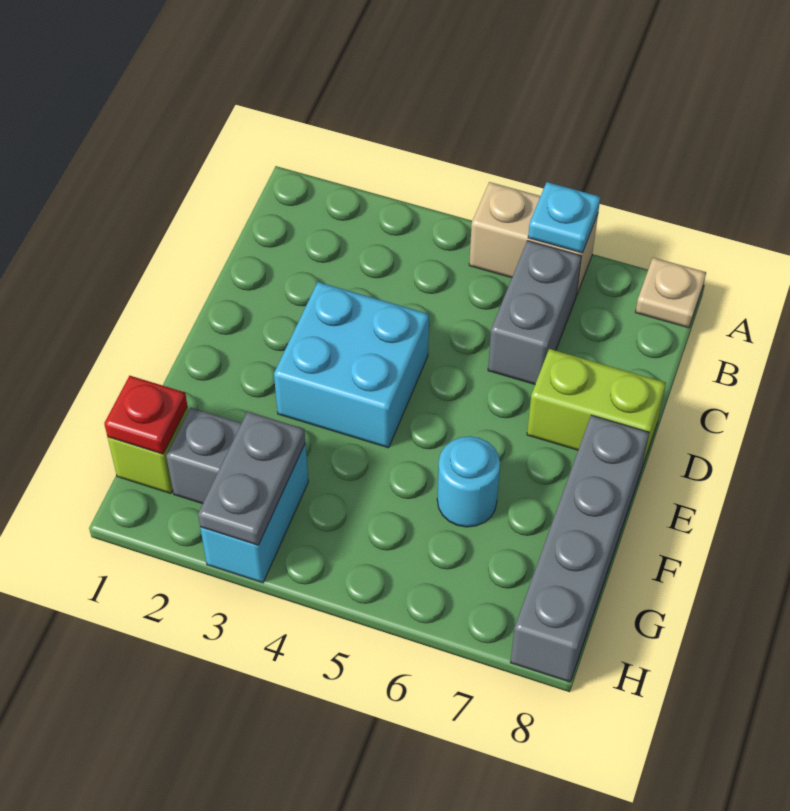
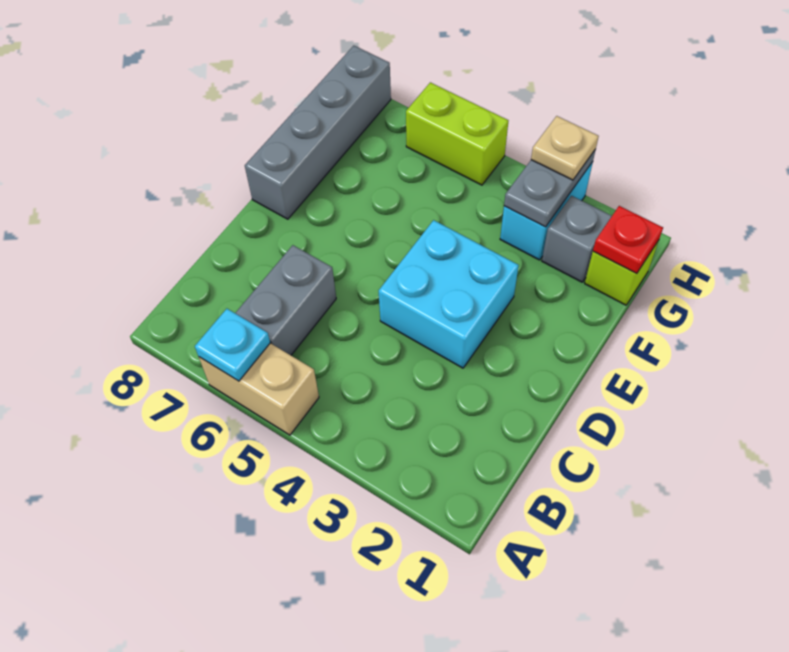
tan 1x1 plate [636,258,706,328] -> tan 1x1 plate moved to [531,116,599,180]
lime 1x2 brick [527,349,666,467] -> lime 1x2 brick moved to [406,82,508,185]
cyan 1x1 round brick [437,436,500,527] -> none

